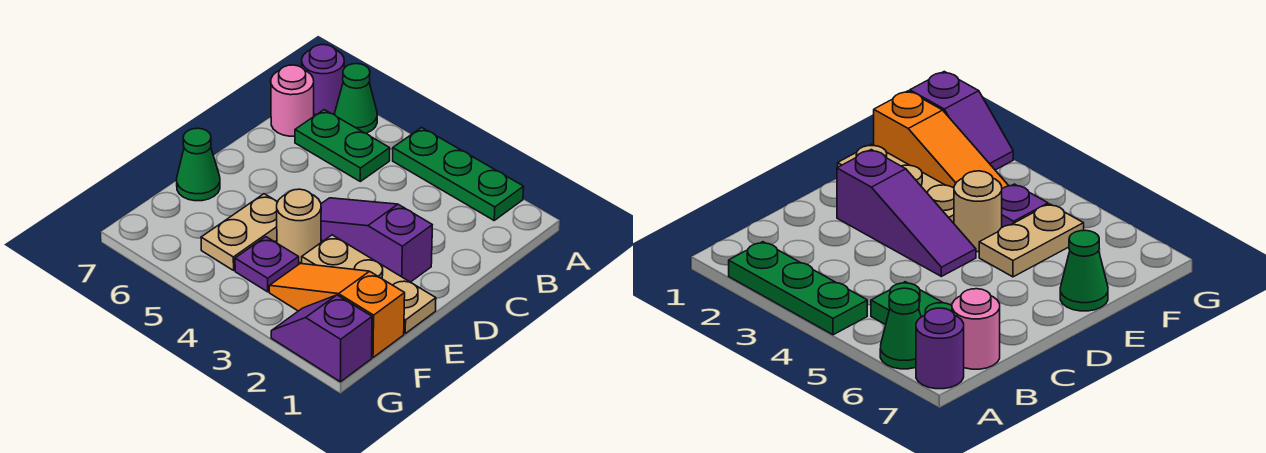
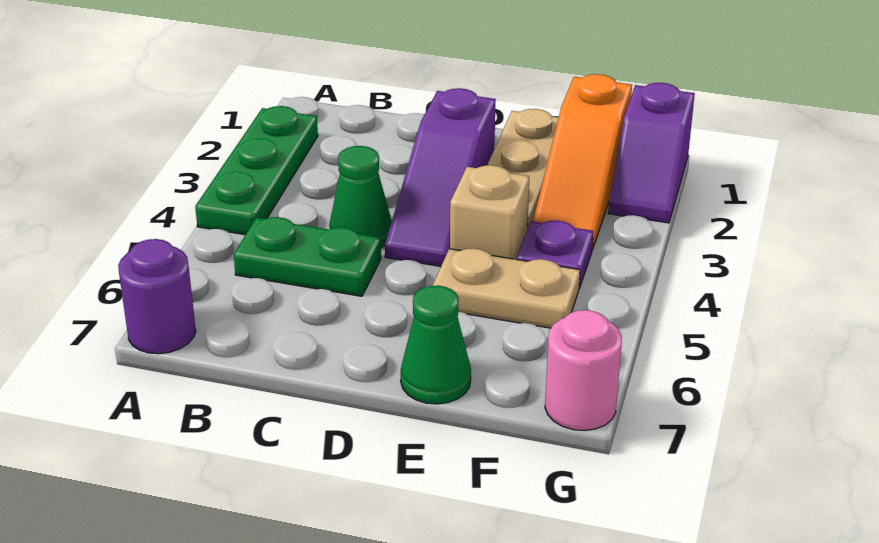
green 1x1 cone [335,64,377,133] -> green 1x1 cone moved to [329,146,392,248]
green 1x2 plate [295,110,390,181] -> green 1x2 plate turned to [234,217,381,296]
pink 1x1 round brick [271,65,314,136] -> pink 1x1 round brick moved to [545,310,622,431]
tan 1x1 round brick [277,189,321,263] -> tan 1x1 brick [450,165,529,259]

